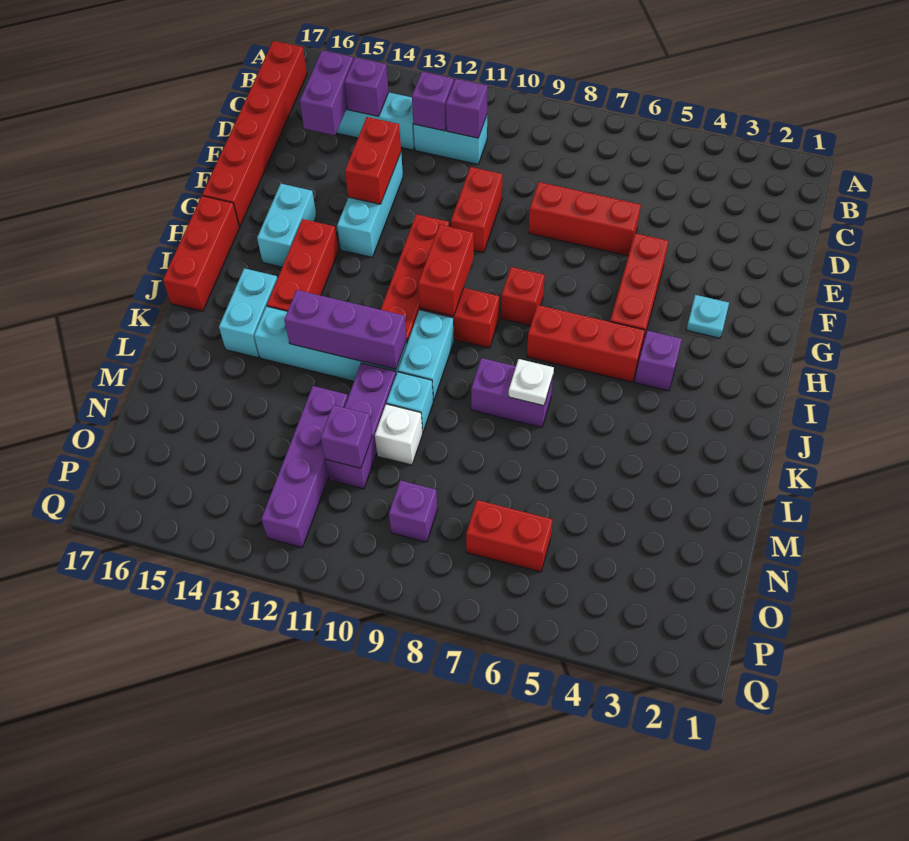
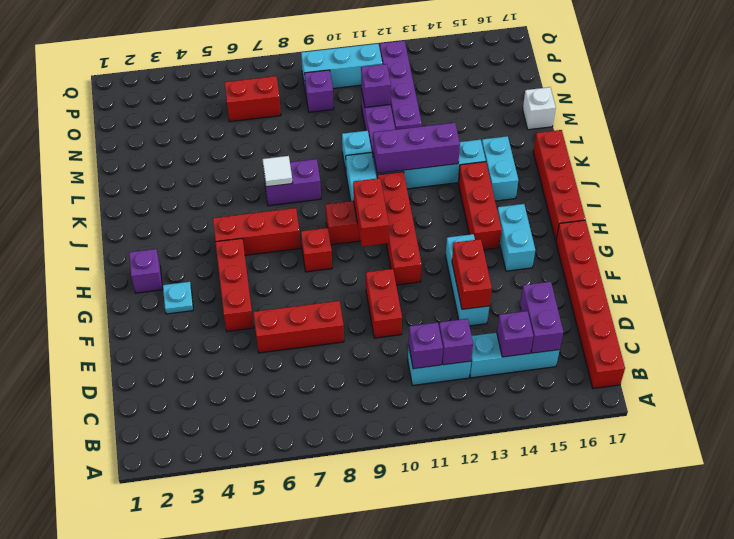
red 1x3 brick [163,196,239,311] -> red 1x4 brick [533,130,585,240]
purple 1x1 brick [635,331,682,391] -> purple 1x1 brick moved to [129,249,162,293]
white 1x1 plate [509,359,554,406] -> white 1x1 tile [262,156,293,187]
white 1x1 brick [375,404,423,465] -> white 1x1 brick moved to [523,87,556,130]
none -> cyan 1x3 brick [301,44,382,88]

